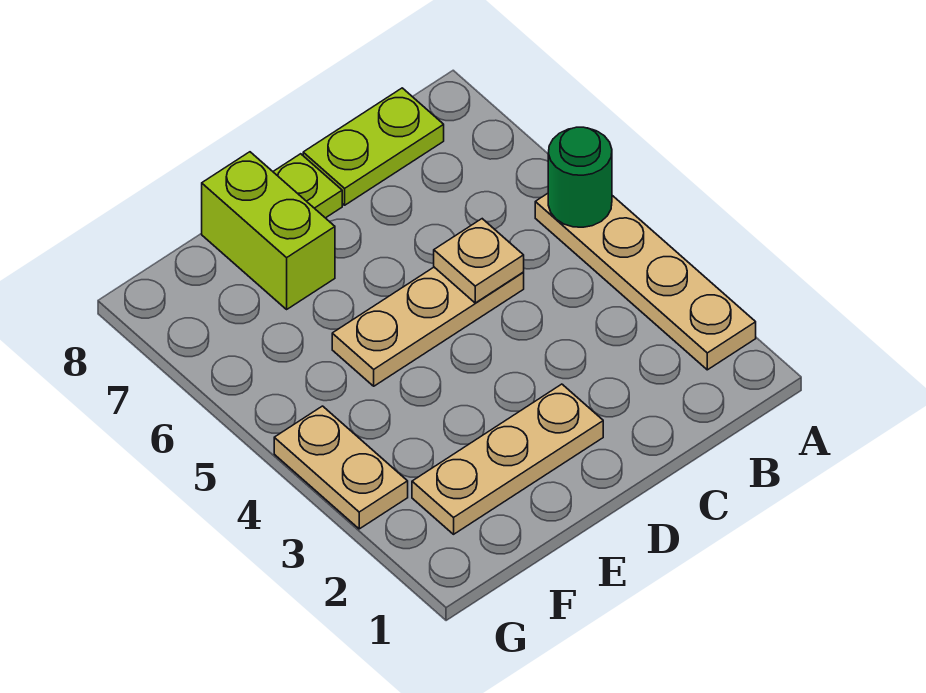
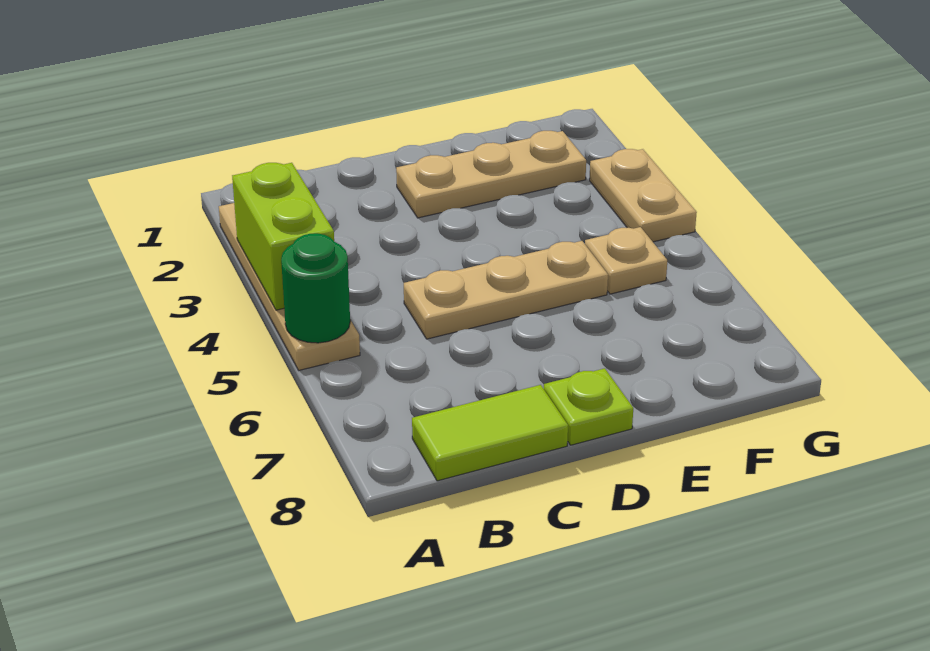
lime 1x2 plate [303,88,444,205] -> lime 1x2 tile [412,385,568,481]
tan 1x1 plate [434,219,524,303] -> tan 1x1 plate moved to [585,227,667,294]
lime 1x2 brick [202,152,335,309] -> lime 1x2 brick moved to [232,163,334,310]

